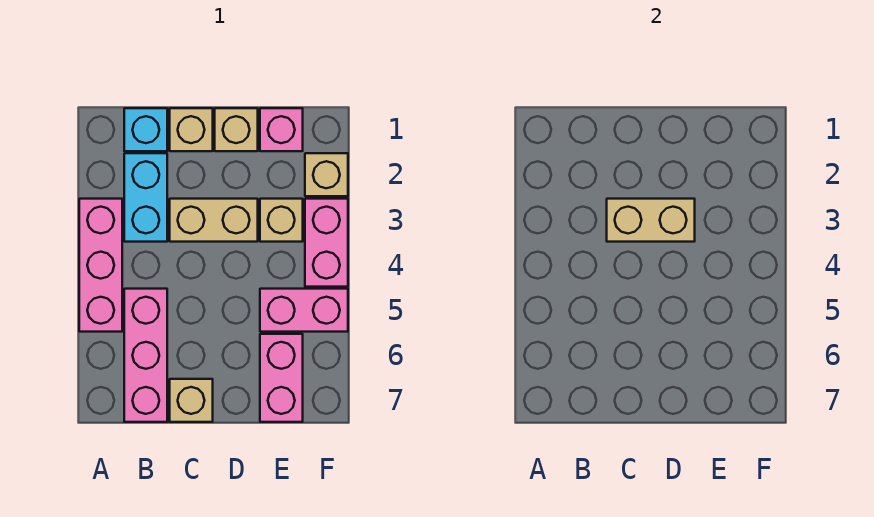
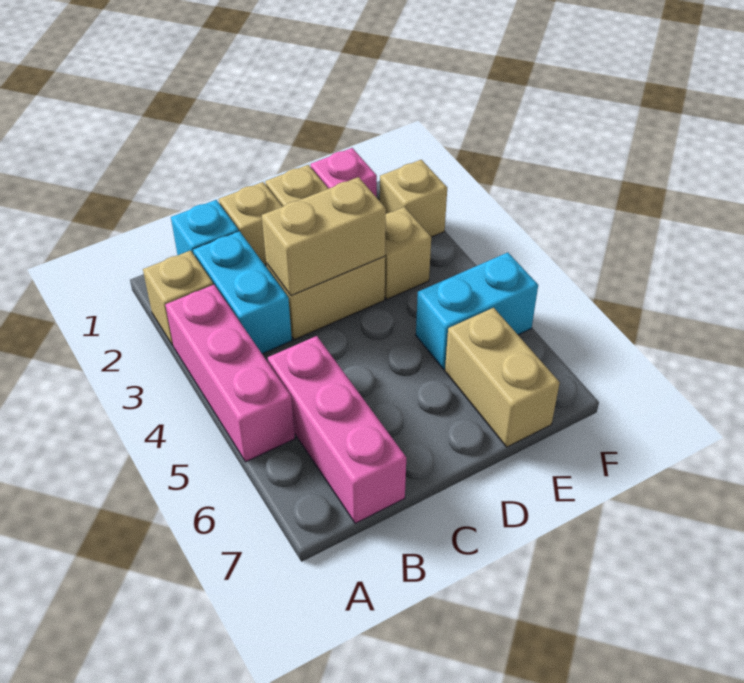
tan 1x1 brick [170,379,213,422] -> tan 1x1 brick moved to [143,250,213,345]
pink 1x2 brick [260,289,348,332] -> cyan 1x2 brick [416,252,538,369]
pink 1x2 brick [260,334,303,422] -> tan 1x2 brick [445,308,560,447]
pink 1x2 brick [305,199,348,287] -> none

